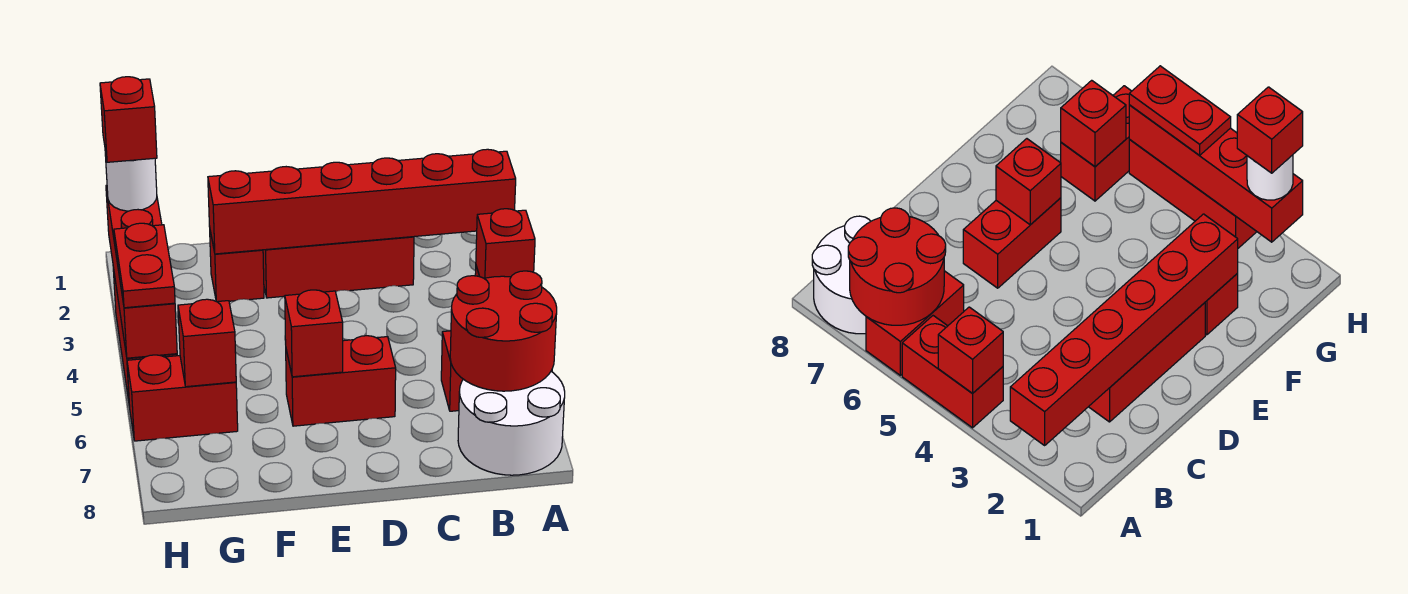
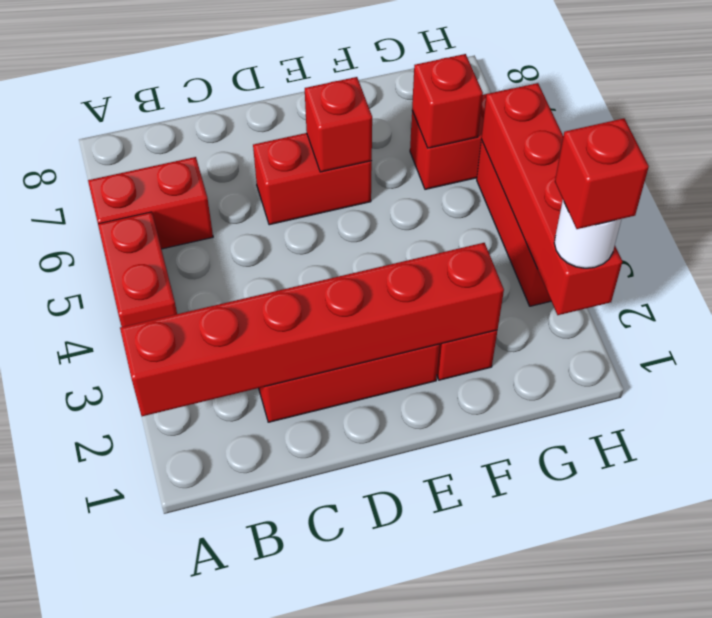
red 1x1 brick [476,209,535,278] -> none
red 2x2 round brick [450,271,557,391] -> none
white 2x2 round brick [458,372,565,475] -> none
red 1x2 plate [114,223,175,308] -> none

